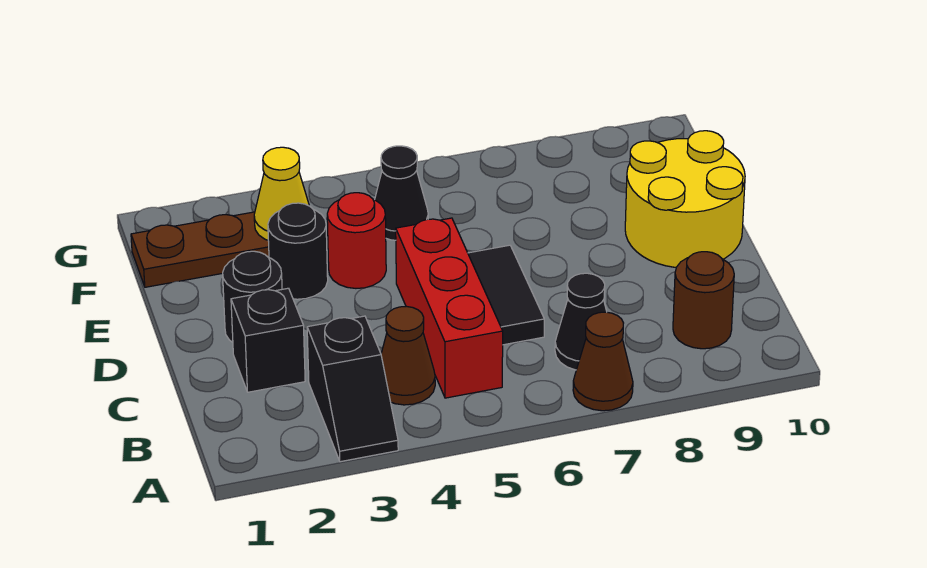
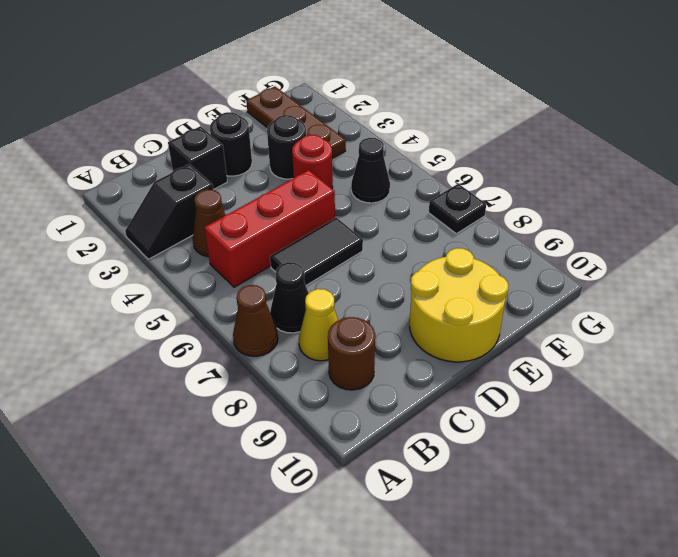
yellow 1x1 cone [254,147,309,240] -> yellow 1x1 cone moved to [299,289,338,361]
none -> black 1x1 plate [429,184,486,234]

